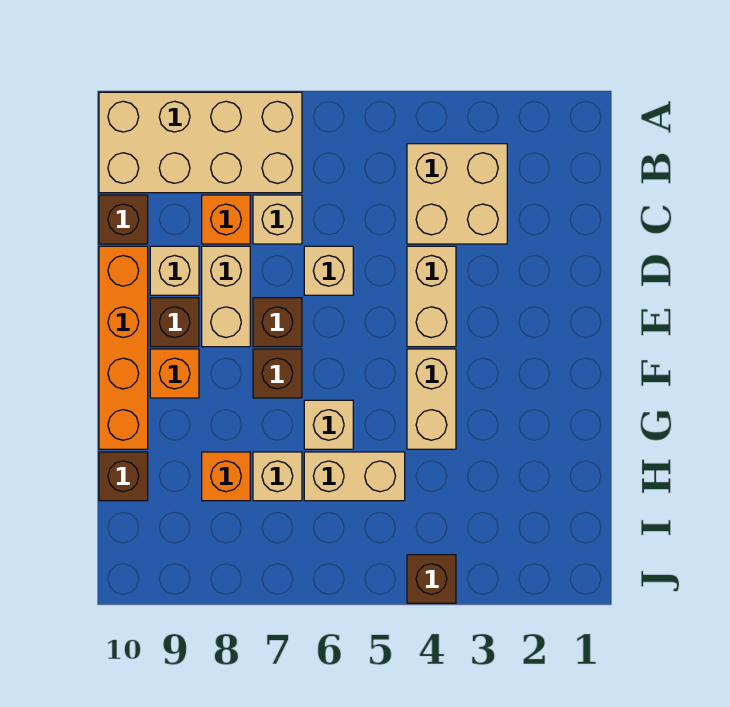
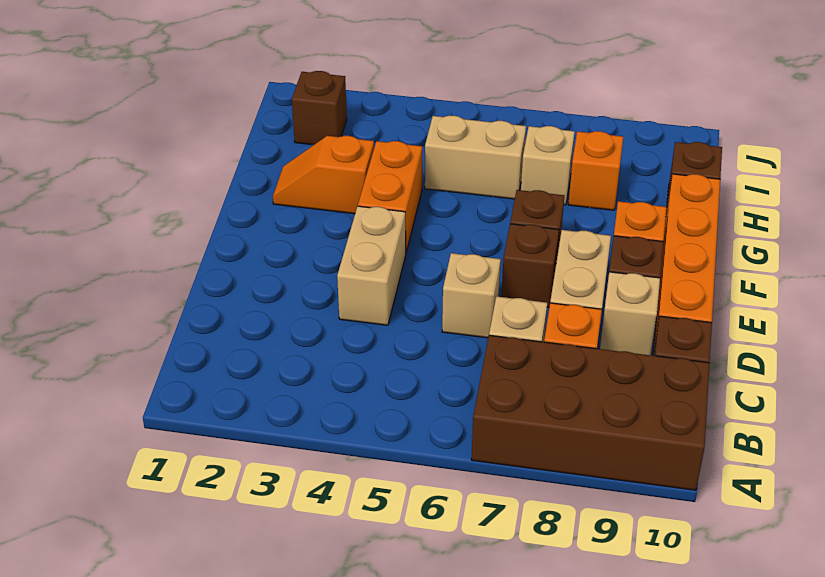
tan 2x4 brick [99,92,302,193] -> brown 2x4 brick [471,335,710,490]
tan 2x2 brick [407,144,507,244] -> none
tan 1x2 brick [407,349,456,449] -> orange 1x2 brick [358,141,422,252]
none -> orange 1x2 slope [273,136,374,214]
tan 1x1 brick [304,400,353,449] -> none
brown 1x1 brick [407,555,456,603] -> brown 1x1 brick moved to [292,71,347,145]

